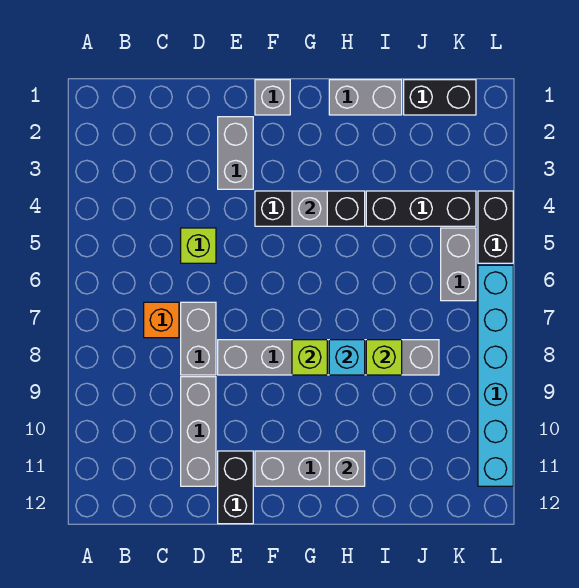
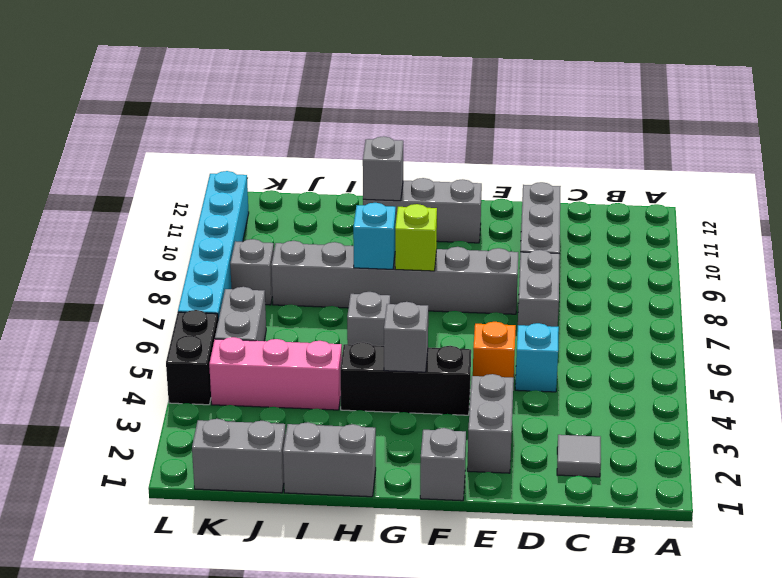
none -> grey 1x1 tile [557,435,601,477]
orange 1x1 brick [144,302,179,338] -> orange 1x1 brick moved to [473,322,516,378]
lime 1x1 brick [181,228,216,263] -> cyan 1x1 brick [515,323,559,392]
black 1x2 brick [218,451,253,524] -> none
none -> grey 1x1 brick [347,292,390,346]
black 1x3 brick [366,191,476,226] -> pink 1x3 brick [209,337,342,410]
lime 1x1 brick [366,340,402,375] -> none
black 1x2 brick [404,80,476,115] -> grey 1x2 brick [192,419,286,493]
none -> grey 1x1 brick [230,239,274,305]

